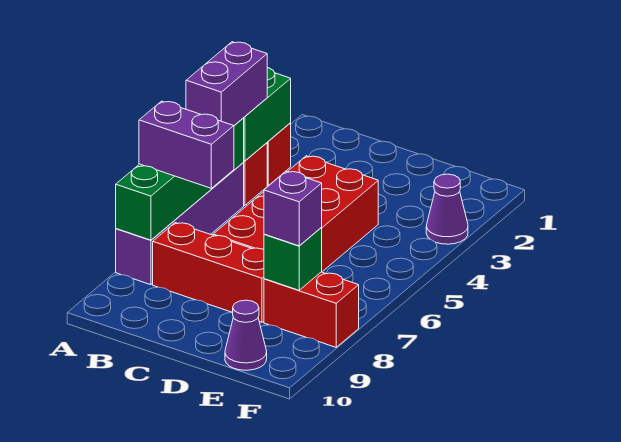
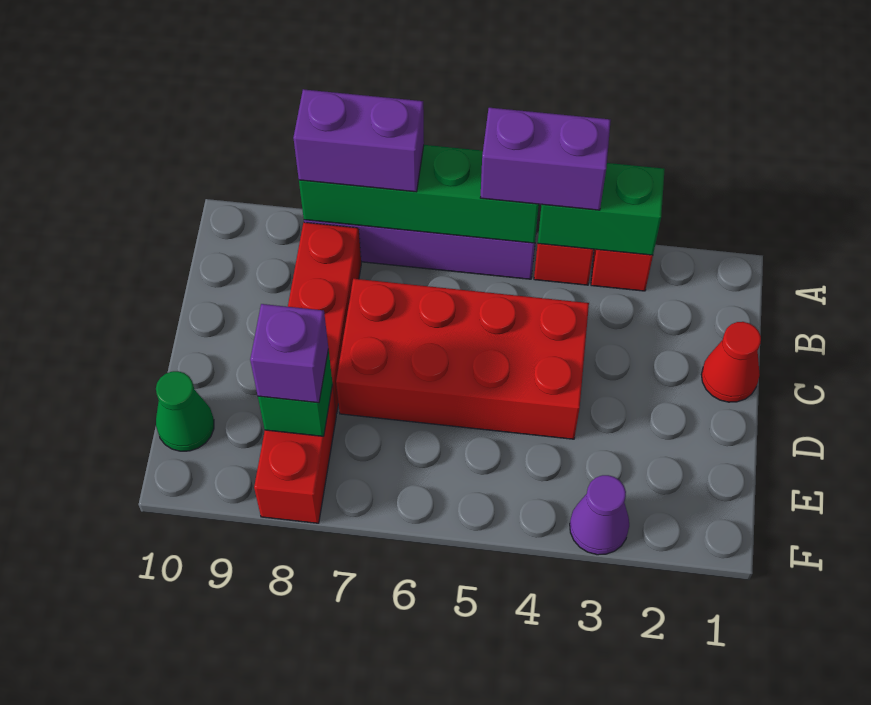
purple 1x2 brick [139,101,234,188] -> purple 1x2 brick turned to [293,89,424,192]
none -> red 1x1 cone [701,322,761,402]
purple 1x1 cone [225,300,267,370] -> green 1x1 cone [156,371,214,451]

